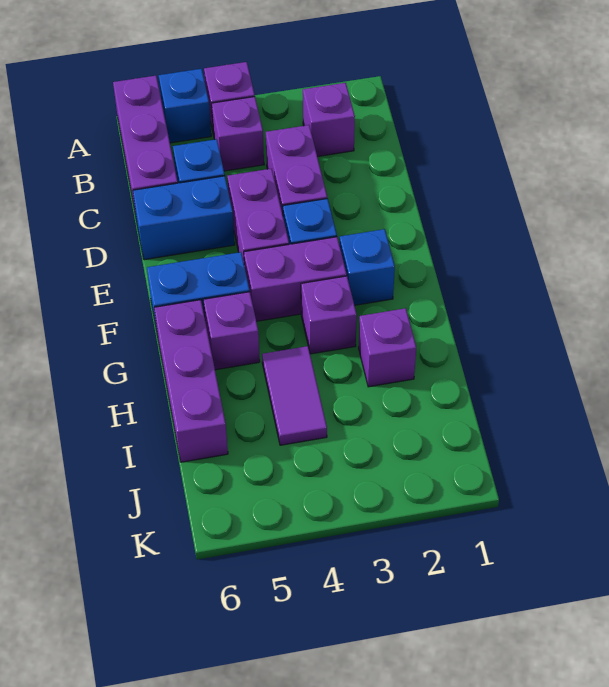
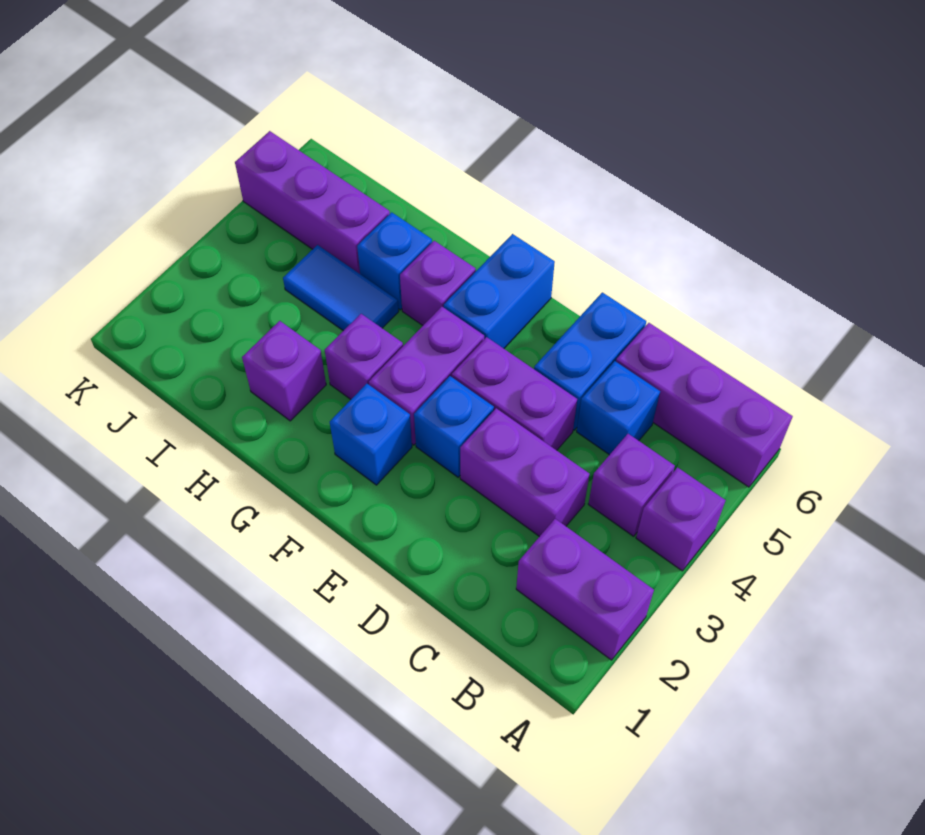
blue 1x1 brick [159,69,211,143] -> blue 1x1 brick moved to [357,212,432,310]
purple 1x1 brick [303,83,355,157] -> purple 1x2 brick [516,519,654,660]
purple 1x3 brick [154,300,228,462] -> purple 1x3 brick moved to [235,131,390,274]
purple 1x2 tile [262,346,327,445] -> blue 1x2 tile [283,245,399,331]

